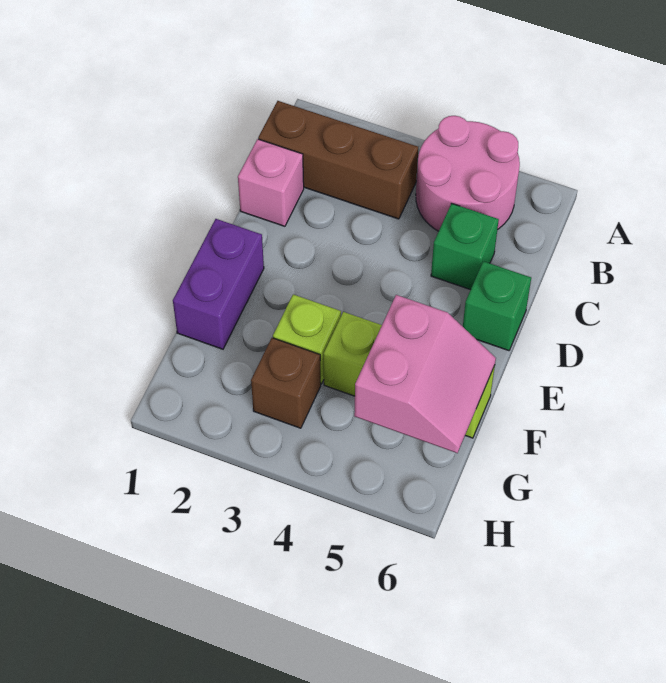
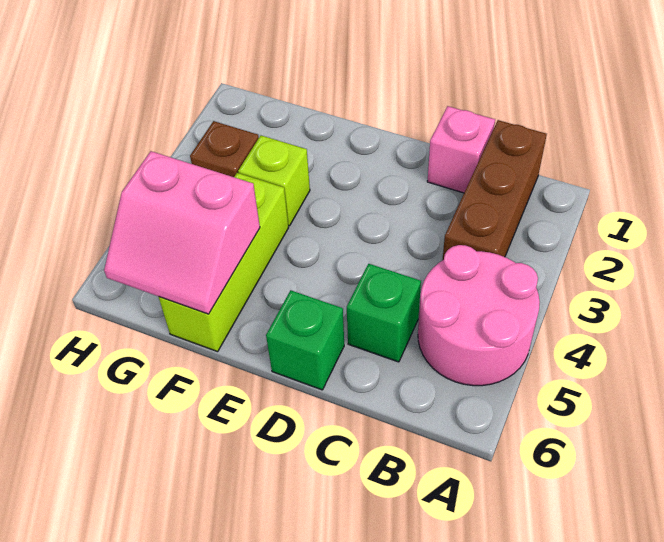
purple 1x2 brick [173,219,264,349] -> none

